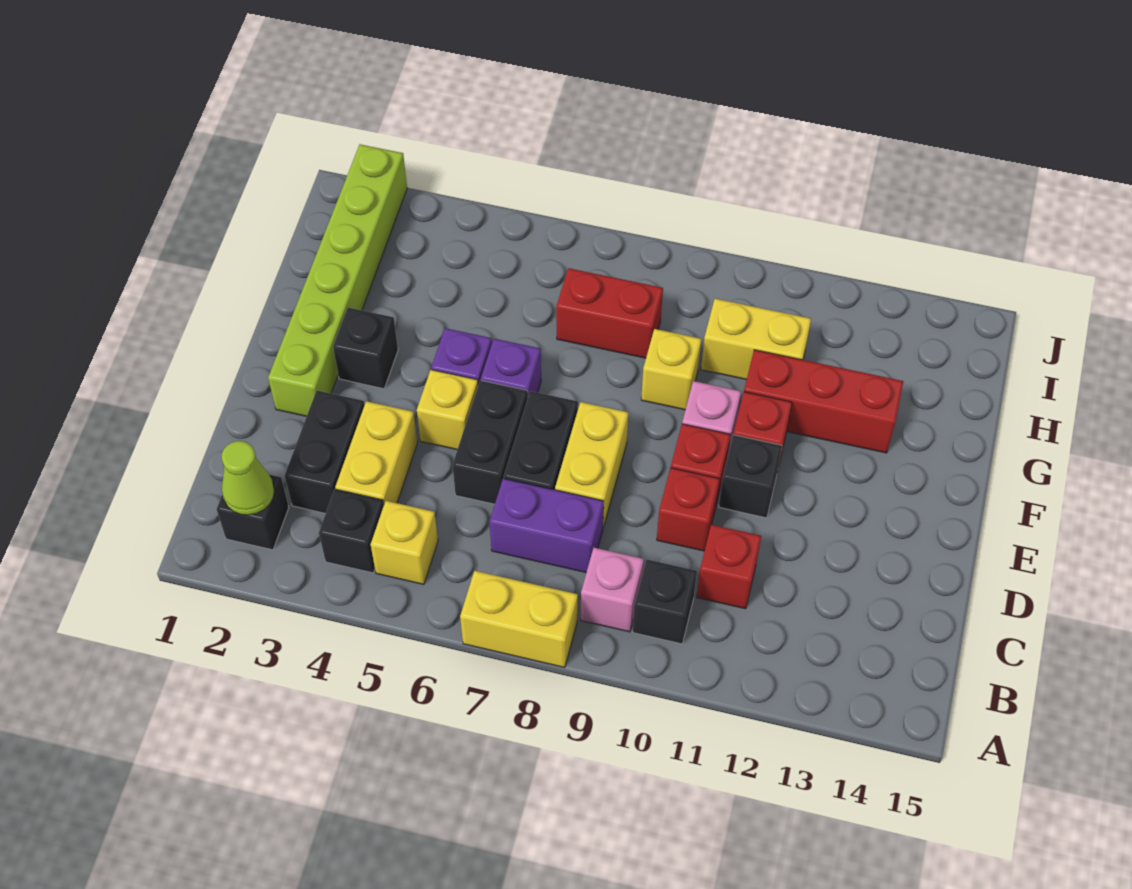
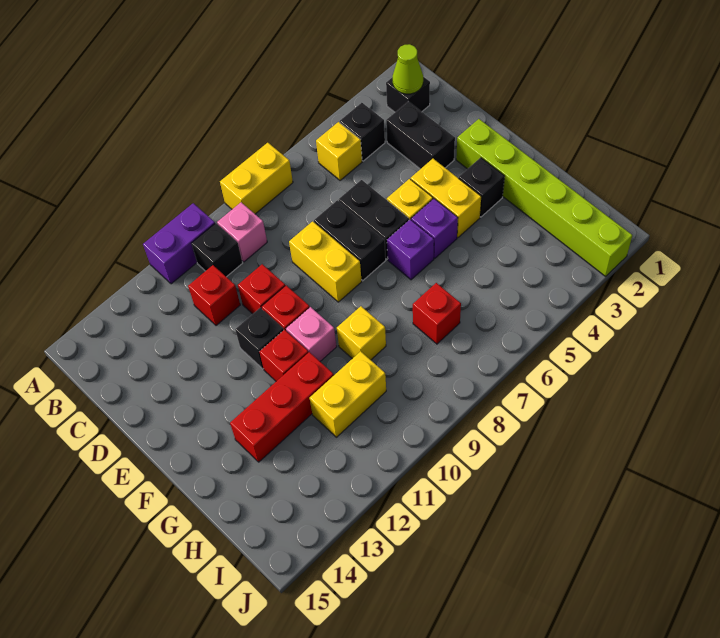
yellow 1x2 brick [335,401,417,504] -> yellow 1x2 brick moved to [411,159,481,237]
purple 1x2 brick [490,478,604,572] -> purple 1x2 brick moved to [143,203,215,284]
red 1x2 brick [556,268,663,358] -> red 1x1 brick [413,283,461,344]

